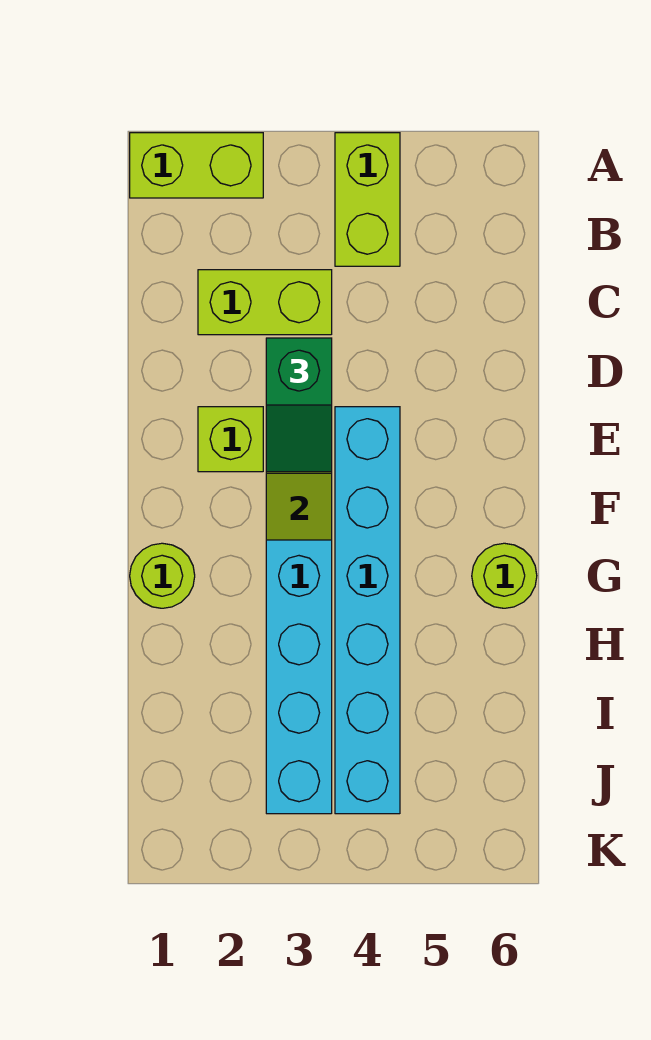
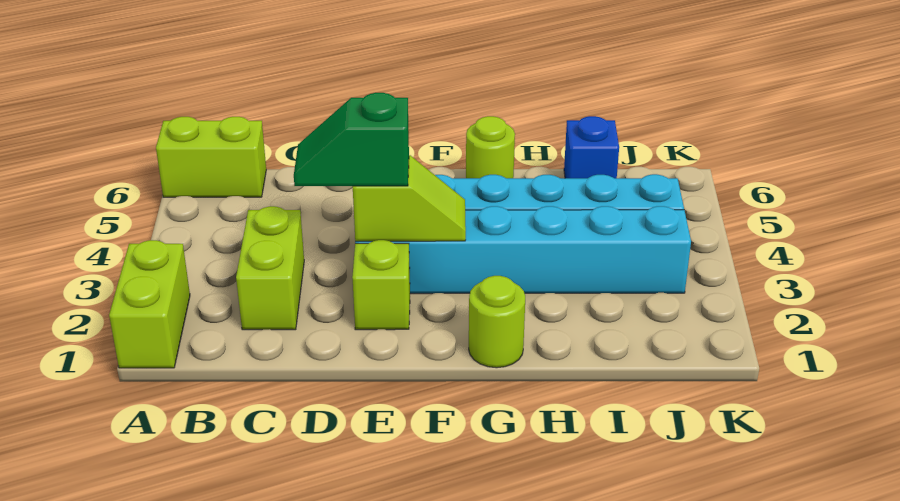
lime 1x2 brick [335,133,400,266] -> lime 1x2 brick moved to [156,117,266,197]
green 1x2 slope [266,338,332,472] -> green 1x2 slope turned to [294,93,409,186]
none -> blue 1x1 brick [564,116,619,178]

